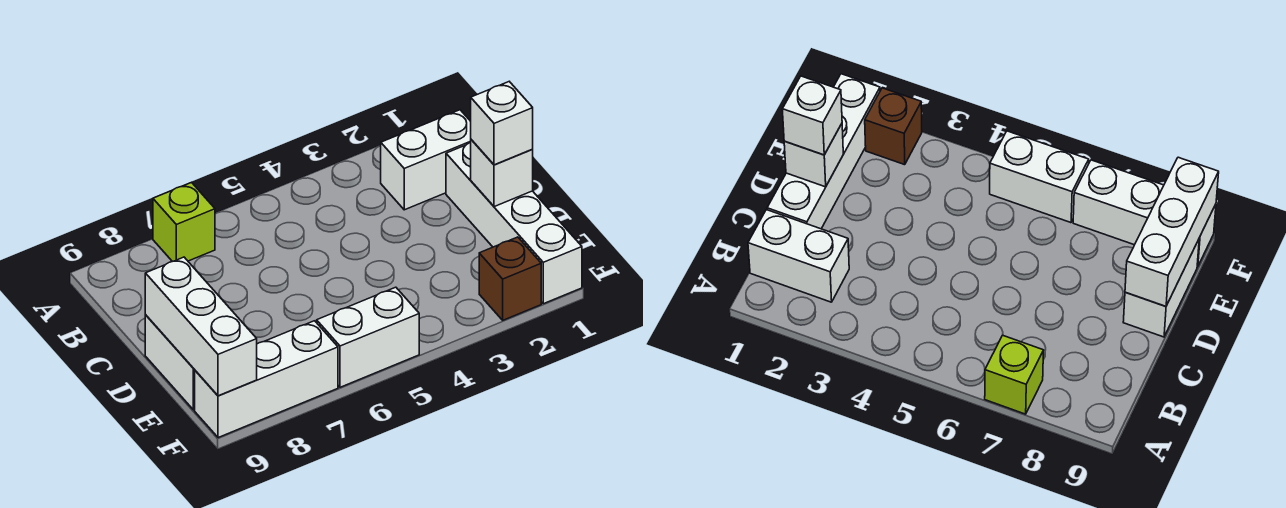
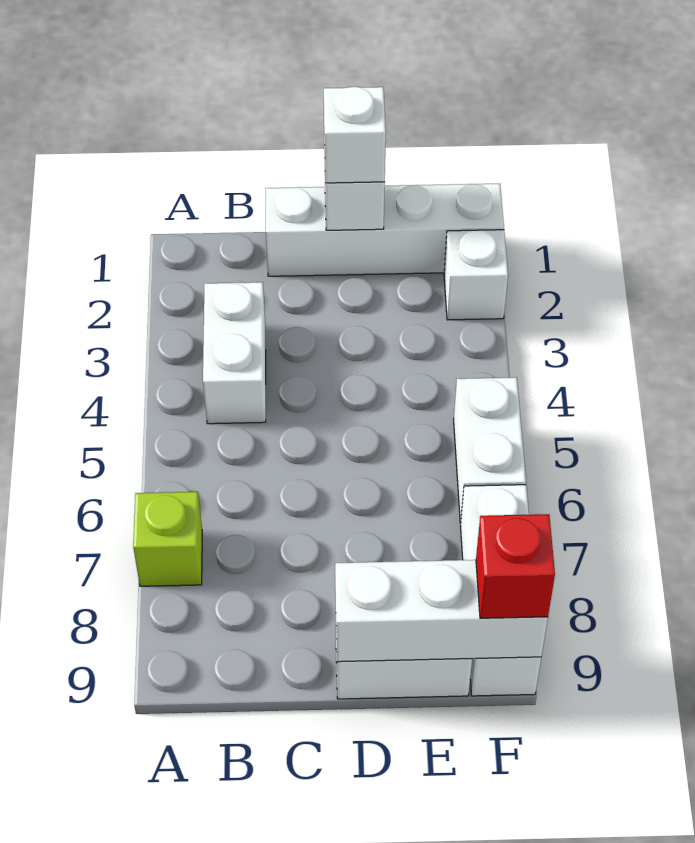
white 1x2 brick [381,110,471,210] -> white 1x2 brick moved to [203,282,266,424]
brown 1x1 brick [479,237,541,320] -> white 1x1 brick [444,230,508,320]
none -> red 1x1 brick [476,514,555,618]

